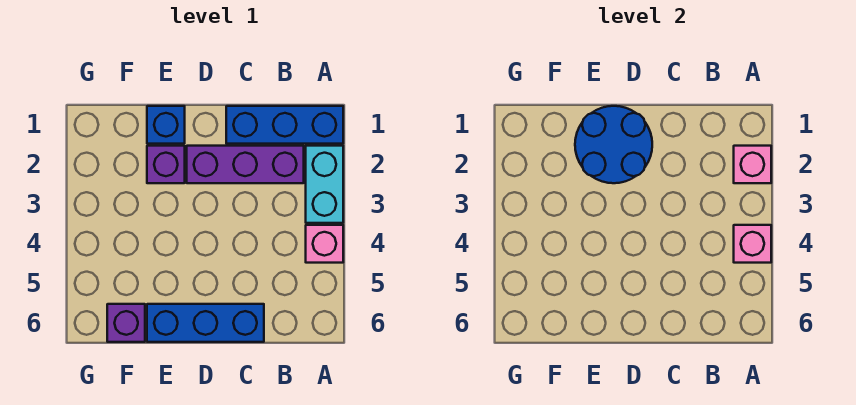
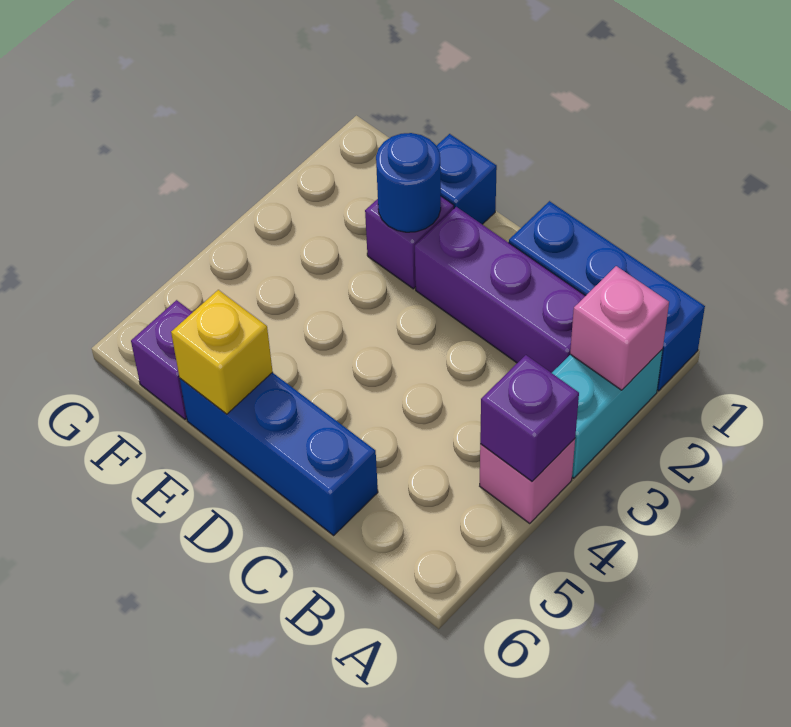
pink 1x1 brick [734,225,771,263] -> purple 1x1 brick [480,355,579,481]
blue 2x2 round brick [575,106,652,183] -> blue 1x1 round brick [376,133,441,232]
none -> yellow 1x1 brick [171,290,273,414]

